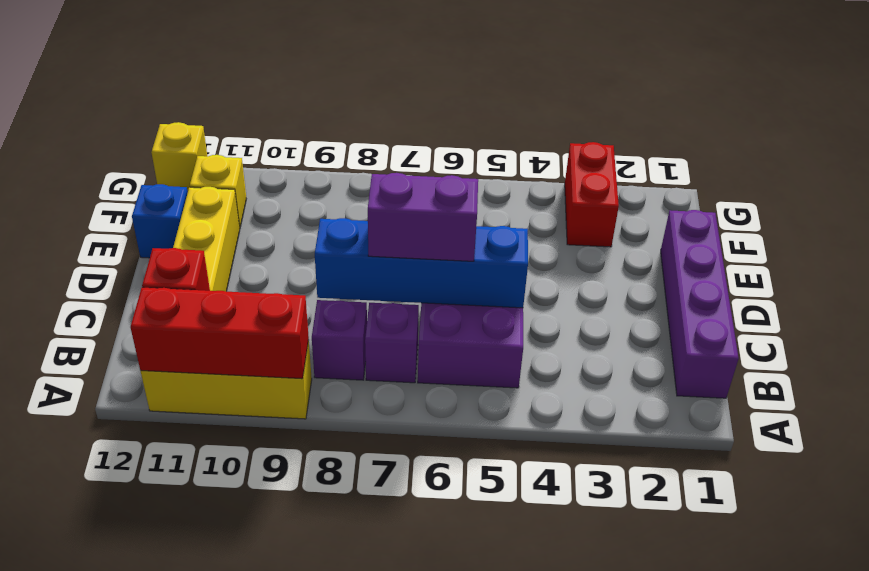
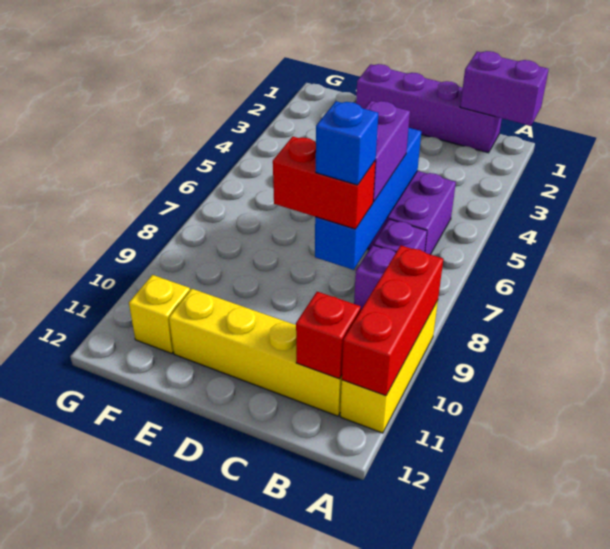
none -> purple 1x2 brick [460,51,549,126]
blue 1x1 brick [132,184,188,258] -> blue 1x1 brick moved to [316,101,378,185]
red 1x2 brick [565,142,619,247] -> red 1x2 brick moved to [273,137,376,229]
yellow 1x1 brick [151,122,207,191] -> none

